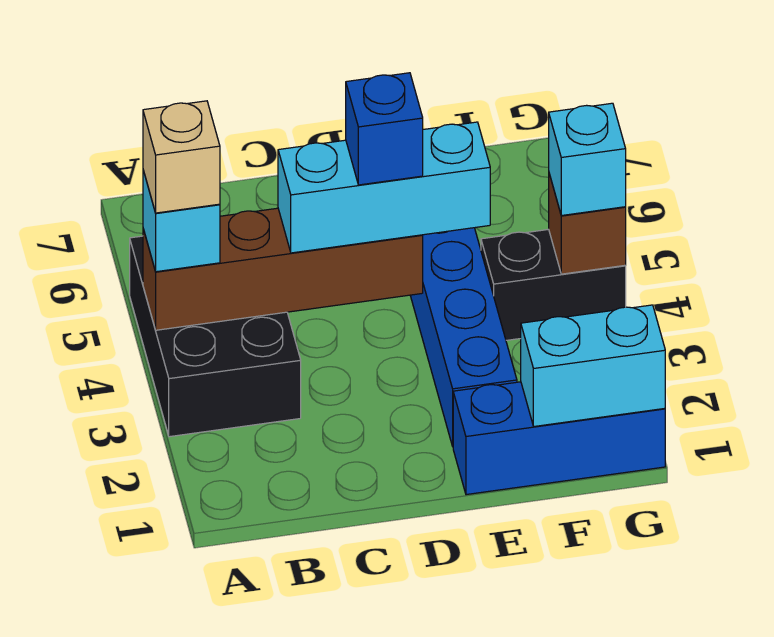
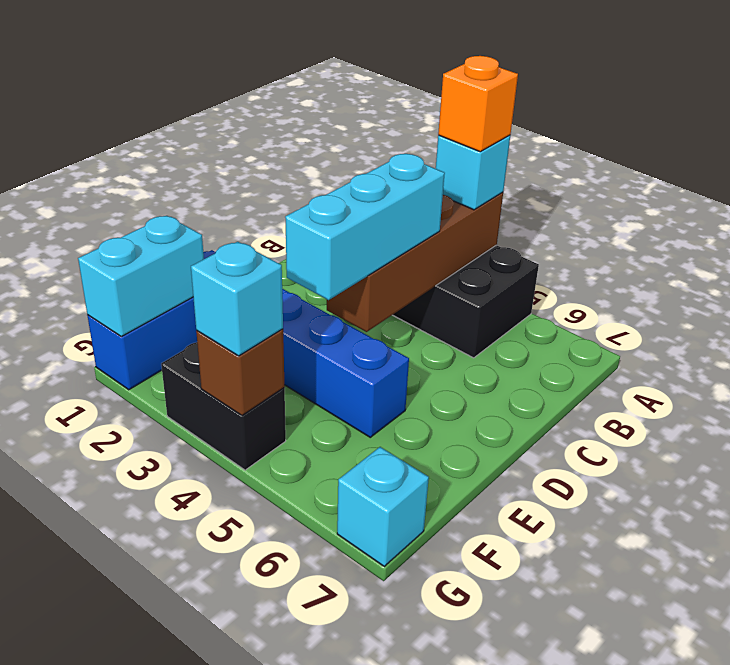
tan 1x1 brick [143,101,220,213] -> orange 1x1 brick [438,56,518,152]
blue 1x1 brick [346,73,423,185] -> none
black 1x2 brick [481,229,626,340] -> black 1x2 brick turned to [161,342,286,470]
none -> cyan 1x1 brick [337,447,429,566]

